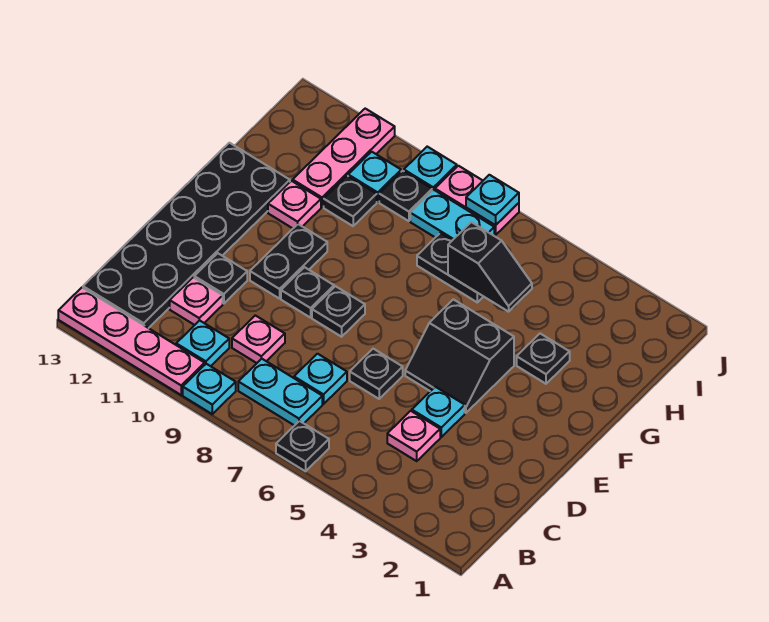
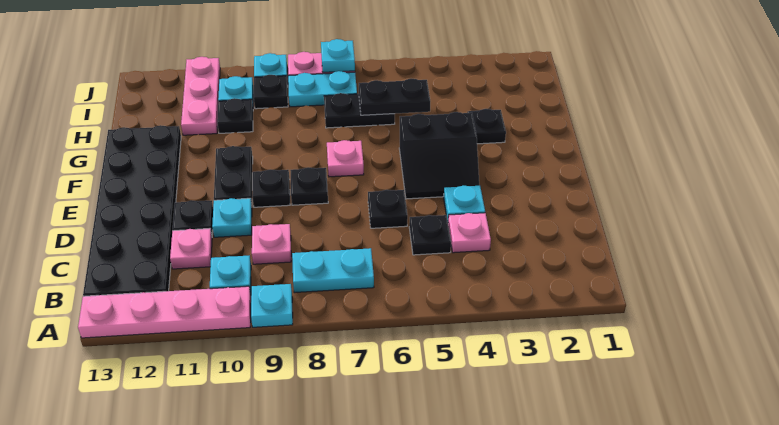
black 1x1 plate [276,421,329,471] -> black 1x1 plate moved to [409,215,451,255]
cyan 1x1 plate [294,354,347,404] -> cyan 1x1 plate moved to [212,198,252,237]
pink 1x1 plate [268,181,321,228] -> pink 1x1 plate moved to [327,140,364,177]
black 1x2 slope [448,222,532,312] -> black 1x2 plate [359,79,430,115]

